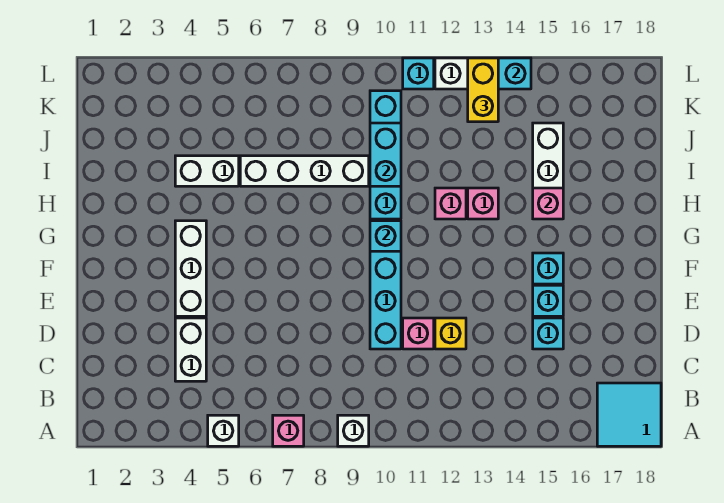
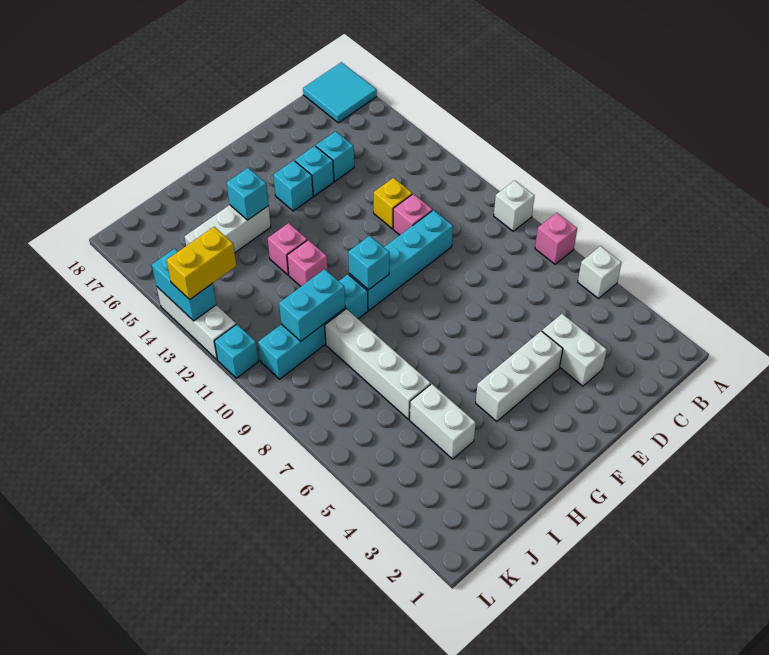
white 1x2 brick [175,318,206,381] -> white 1x2 brick turned to [542,314,607,386]
pink 1x1 brick [533,188,563,219] -> cyan 1x1 brick [227,168,269,220]

